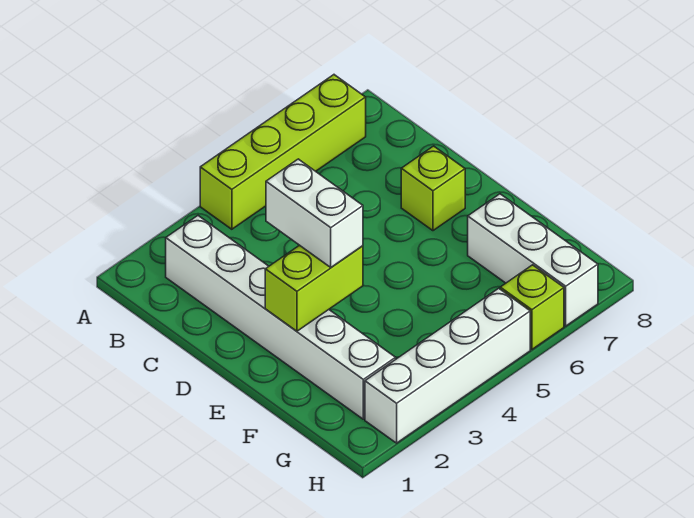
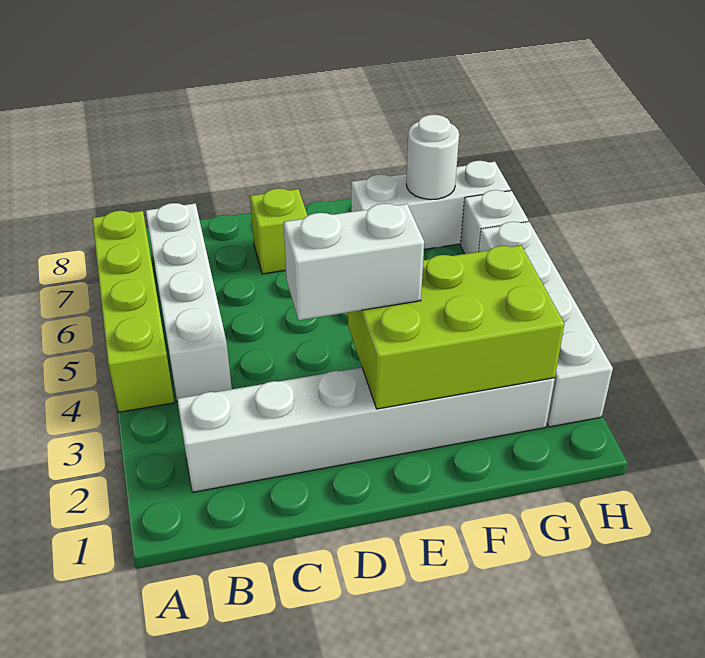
none -> white 1x4 brick [146,203,232,399]
lime 1x2 brick [265,245,363,331] -> lime 2x3 brick [348,245,564,409]
none -> white 1x1 round brick [406,115,459,200]
lime 1x1 brick [500,265,564,349] -> white 1x1 brick [460,190,528,254]

